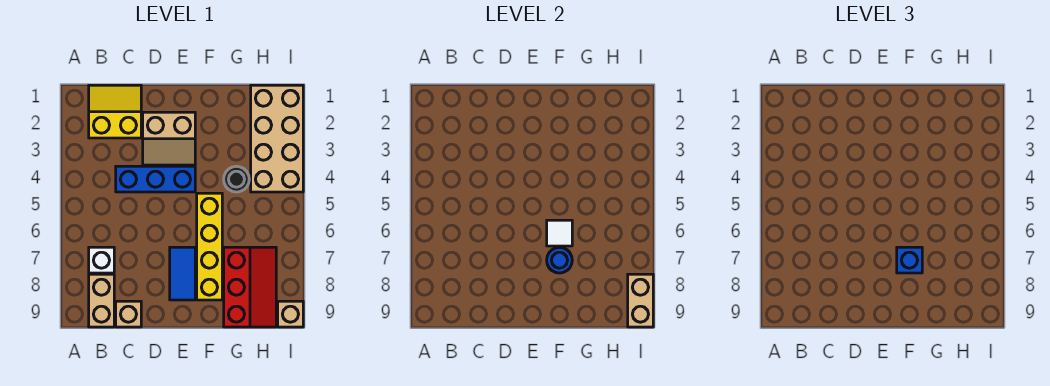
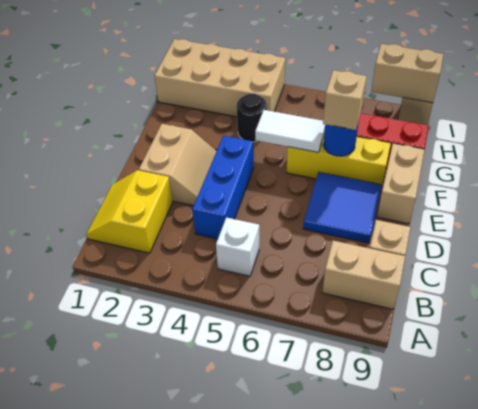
white 1x1 brick [89,247,114,273] -> white 1x1 brick moved to [216,218,259,276]
blue 1x2 tile [170,247,195,300] -> blue 2x2 tile [303,172,382,243]
none -> tan 1x2 brick [377,143,425,224]
yellow 1x4 brick [197,193,222,300] -> yellow 1x3 brick [287,137,391,185]
white 1x1 tile [547,220,572,246] -> white 1x2 tile [255,110,325,152]
blue 1x1 brick [897,247,922,273] -> tan 1x1 brick [323,70,367,130]

